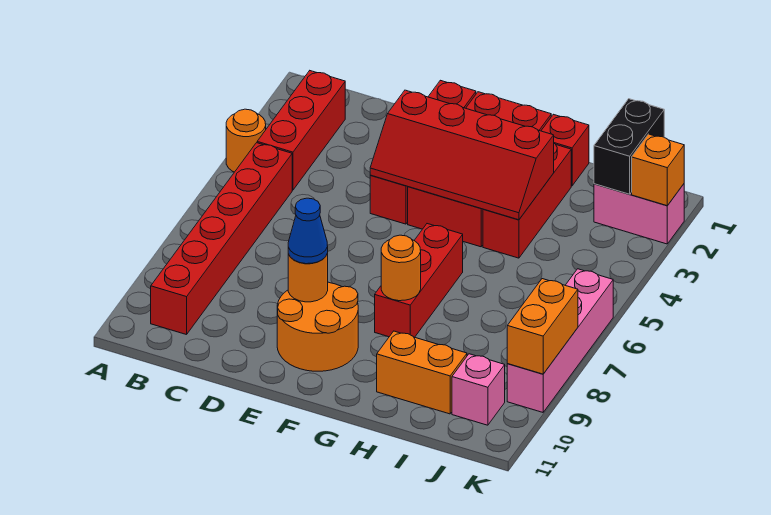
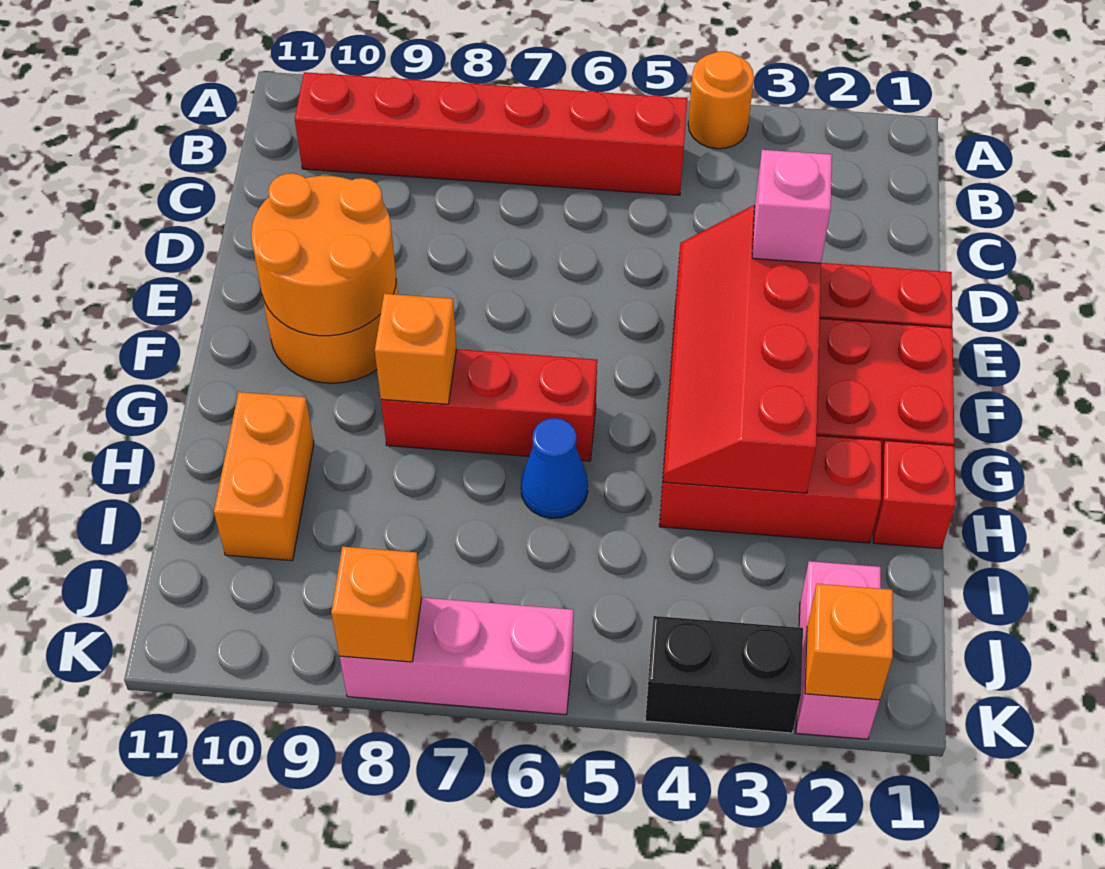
red 1x3 brick [257,71,345,190] -> none
orange 1x1 round brick [288,253,328,302] -> orange 2x2 round brick [251,173,396,336]
blue 1x1 cone [288,198,328,264] -> blue 1x1 cone moved to [521,418,588,518]
orange 1x1 round brick [381,235,421,301] -> orange 1x1 brick [375,294,456,404]
black 1x2 brick [594,99,664,194] -> black 1x2 brick moved to [645,616,803,733]
pink 1x1 brick [452,354,505,425] -> pink 1x1 brick moved to [752,150,832,263]
pink 1x4 brick [507,269,613,412] -> pink 1x3 brick [340,598,573,715]
orange 1x2 brick [507,279,578,374] -> orange 1x1 brick [331,547,422,662]

